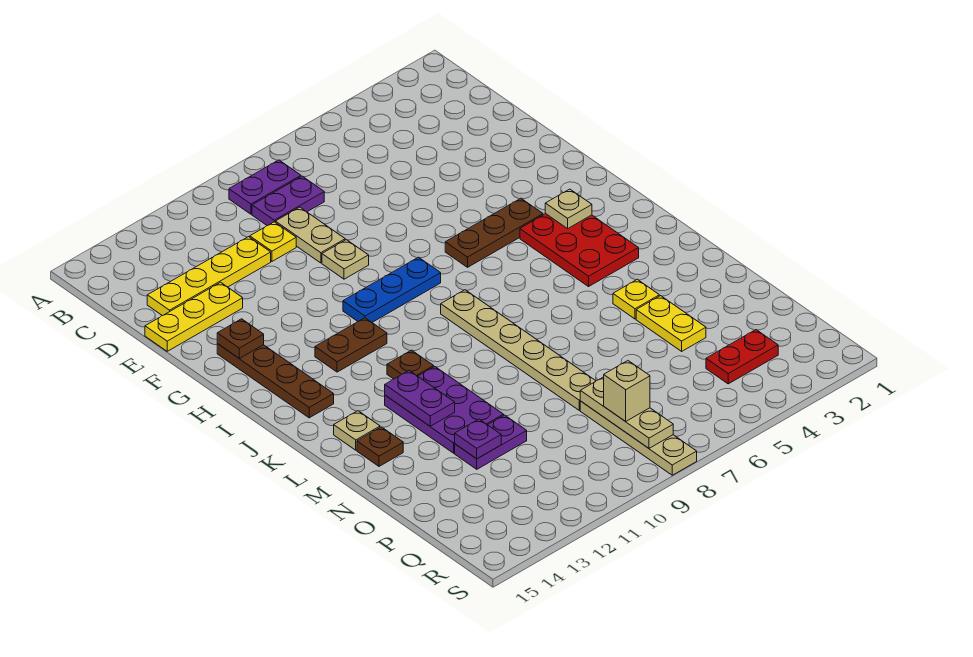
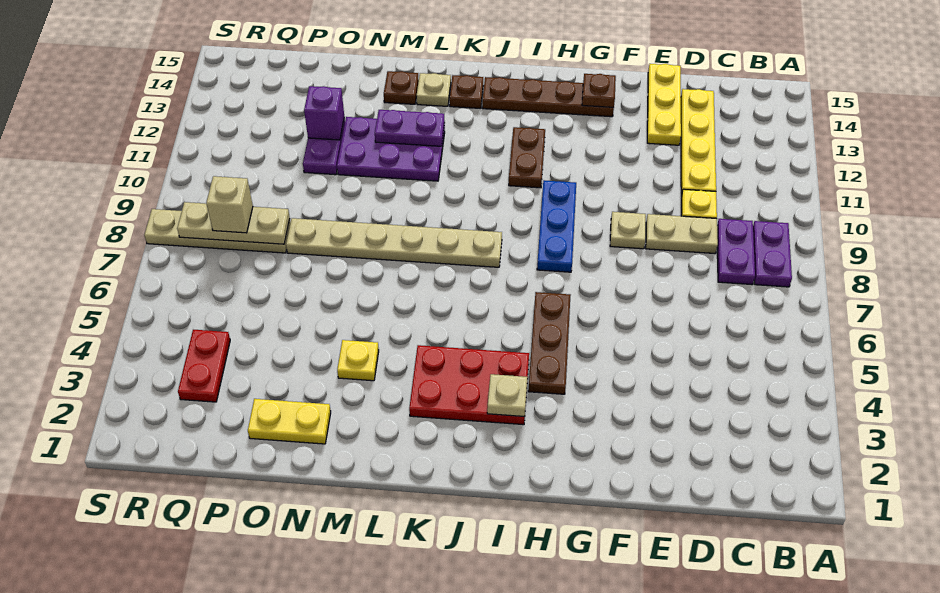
brown 1x1 plate [387,350,434,379] -> brown 1x1 plate moved to [449,75,483,108]
yellow 1x2 plate [636,296,706,351] -> yellow 1x2 plate moved to [248,399,331,444]
purple 1x1 plate [455,419,501,459] -> purple 1x1 brick [304,86,344,140]

